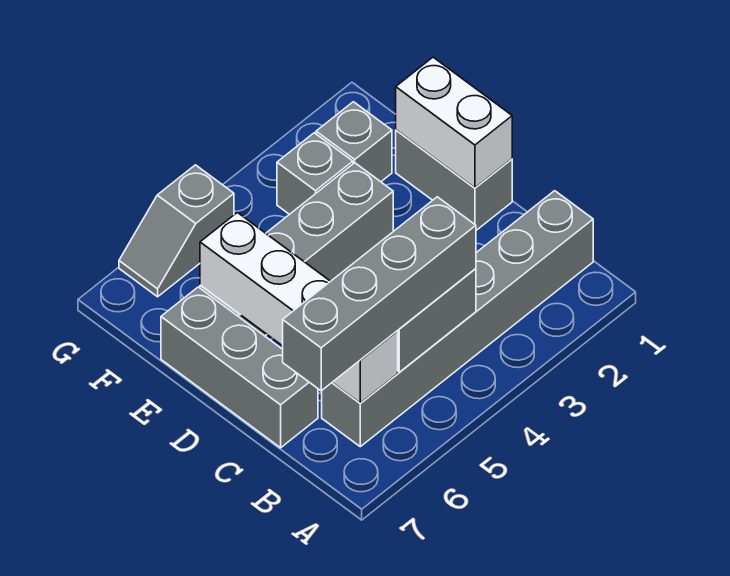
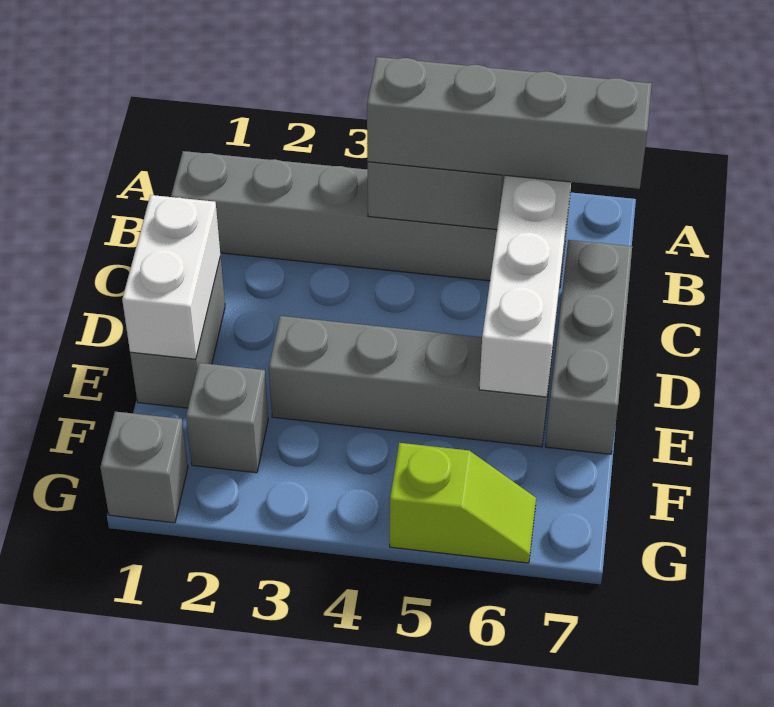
grey 1x1 brick [277,133,353,214] -> grey 1x1 brick moved to [100,412,188,523]
grey 1x2 slope [119,165,234,297] -> lime 1x2 slope [390,443,536,563]

